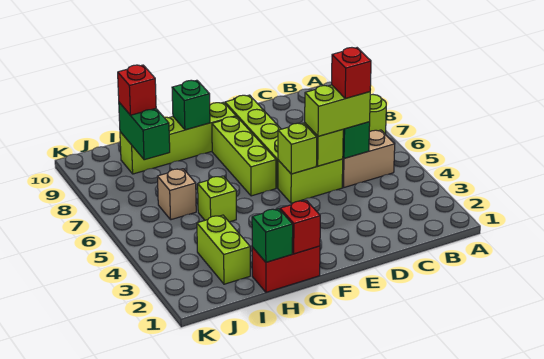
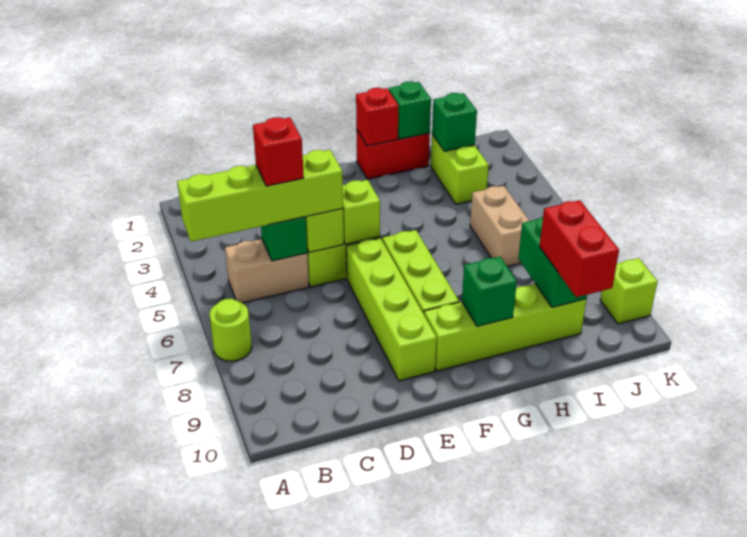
lime 1x2 brick [305,85,370,136] -> lime 1x4 brick [177,150,343,242]
lime 1x1 brick [198,176,236,222] -> lime 1x1 brick moved to [600,258,658,324]
none -> green 1x1 brick [432,93,477,151]
tan 1x1 brick [157,169,196,220] -> tan 1x2 brick [470,186,529,267]
red 1x1 brick [118,65,156,115] -> red 1x2 brick [540,200,619,297]

